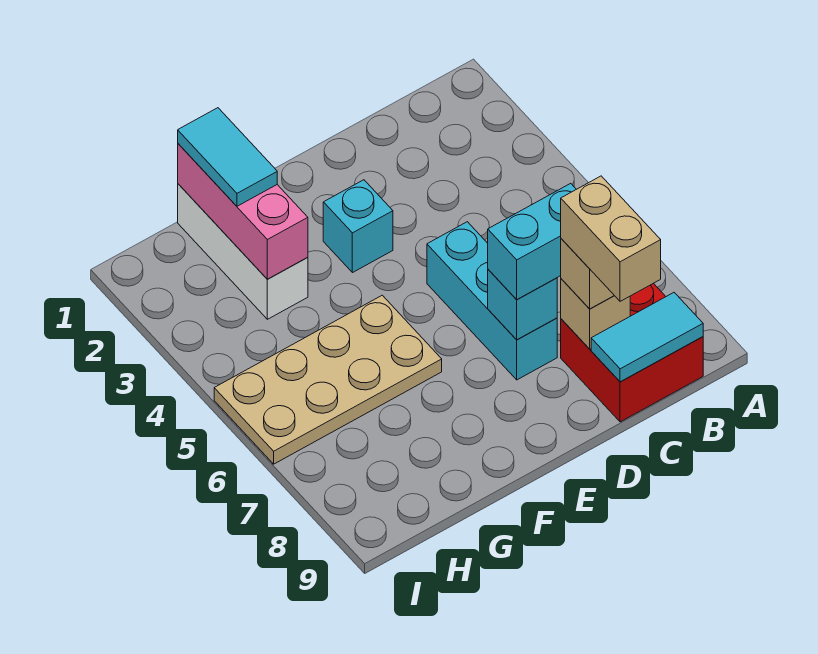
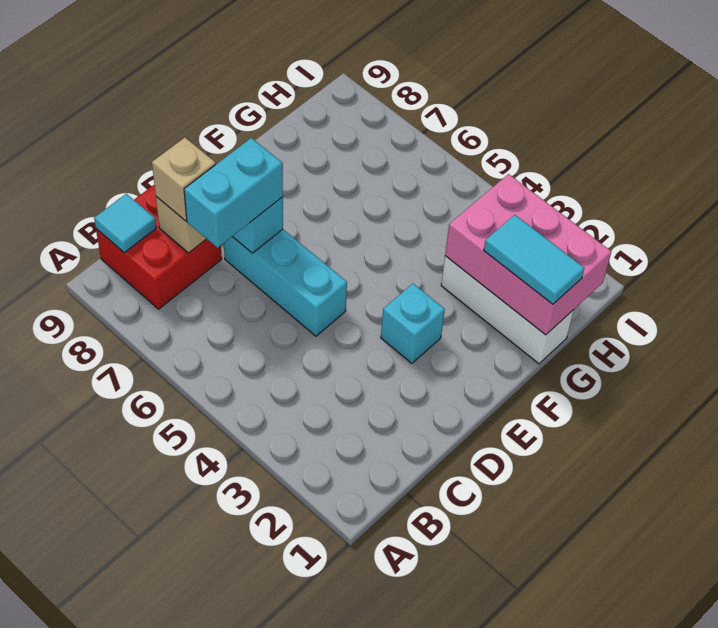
cyan 1x2 tile [591,293,703,382] -> cyan 1x1 tile [94,194,156,252]
tan 1x2 brick [561,176,661,301] -> none
tan 2x4 plate [214,295,442,464] -> none
pink 1x3 brick [178,144,308,279] -> pink 2x3 brick [445,174,611,335]

